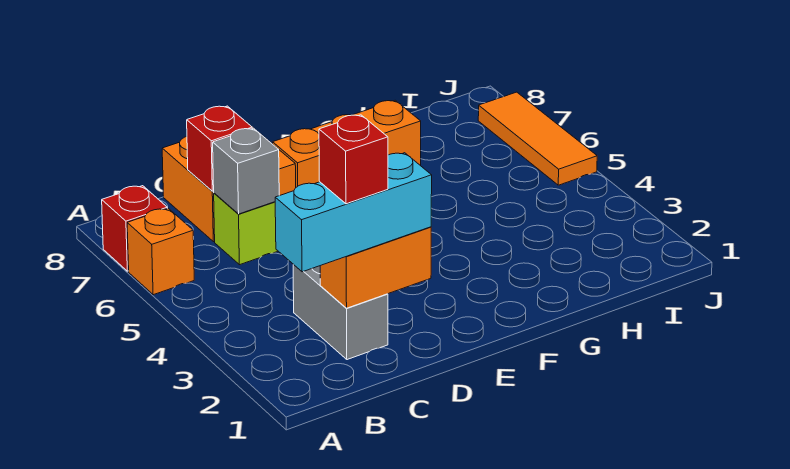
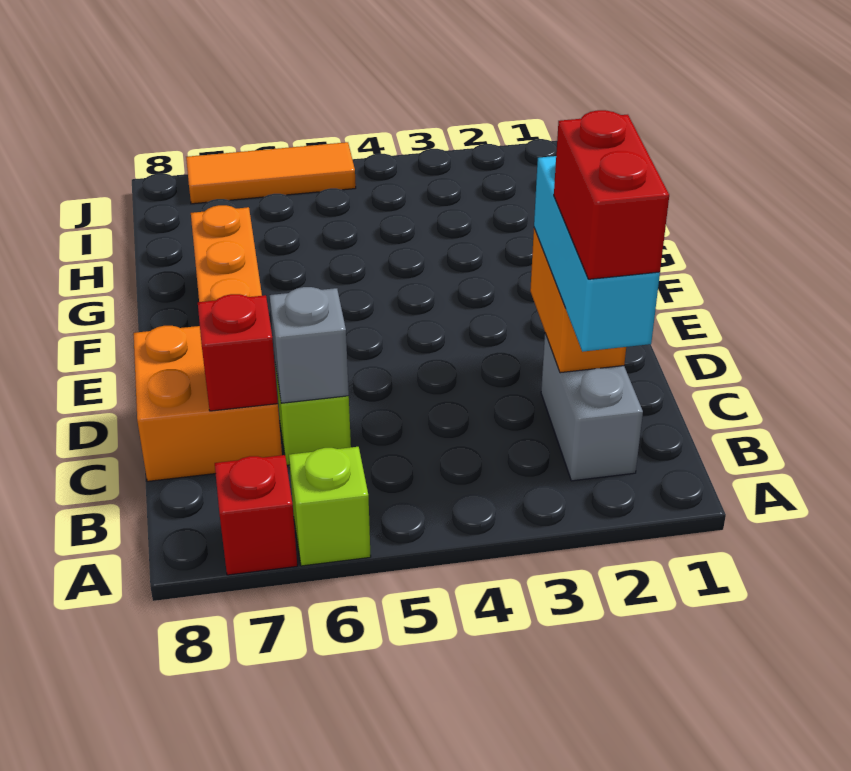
orange 1x1 brick [127,208,194,295] -> lime 1x1 brick [289,447,371,566]
grey 1x2 brick [293,264,388,360] -> grey 1x2 brick turned to [541,333,643,481]
red 1x1 brick [319,115,388,204] -> red 1x2 brick [554,110,669,279]

